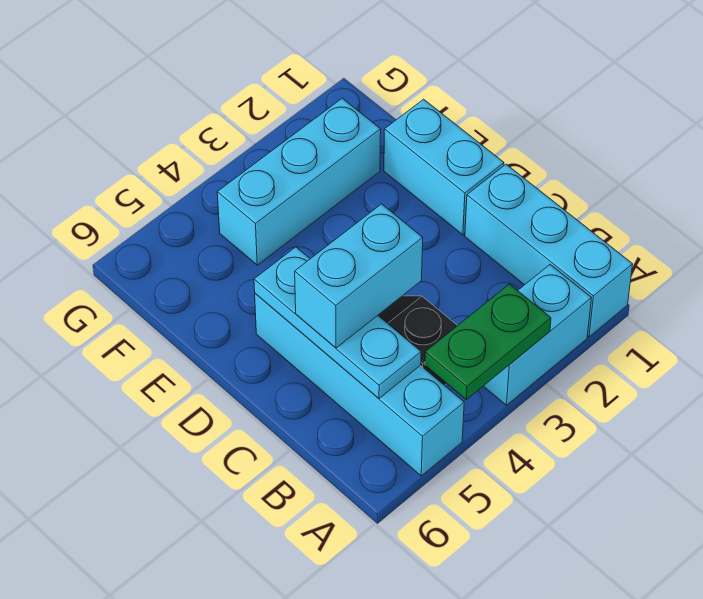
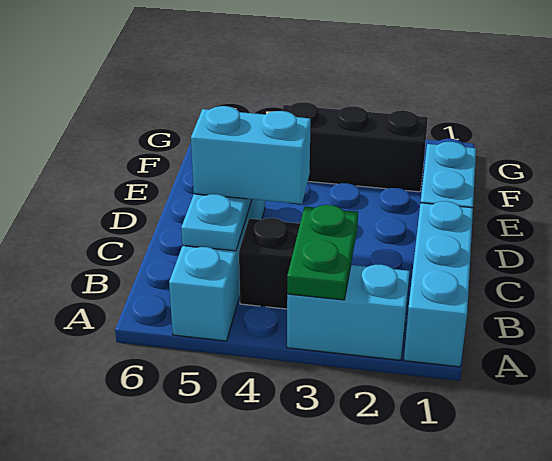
green 1x2 plate [425,284,551,400] -> green 1x2 plate turned to [287,205,358,300]
cyan 1x3 brick [217,98,381,265] -> black 1x3 brick [282,102,428,192]

